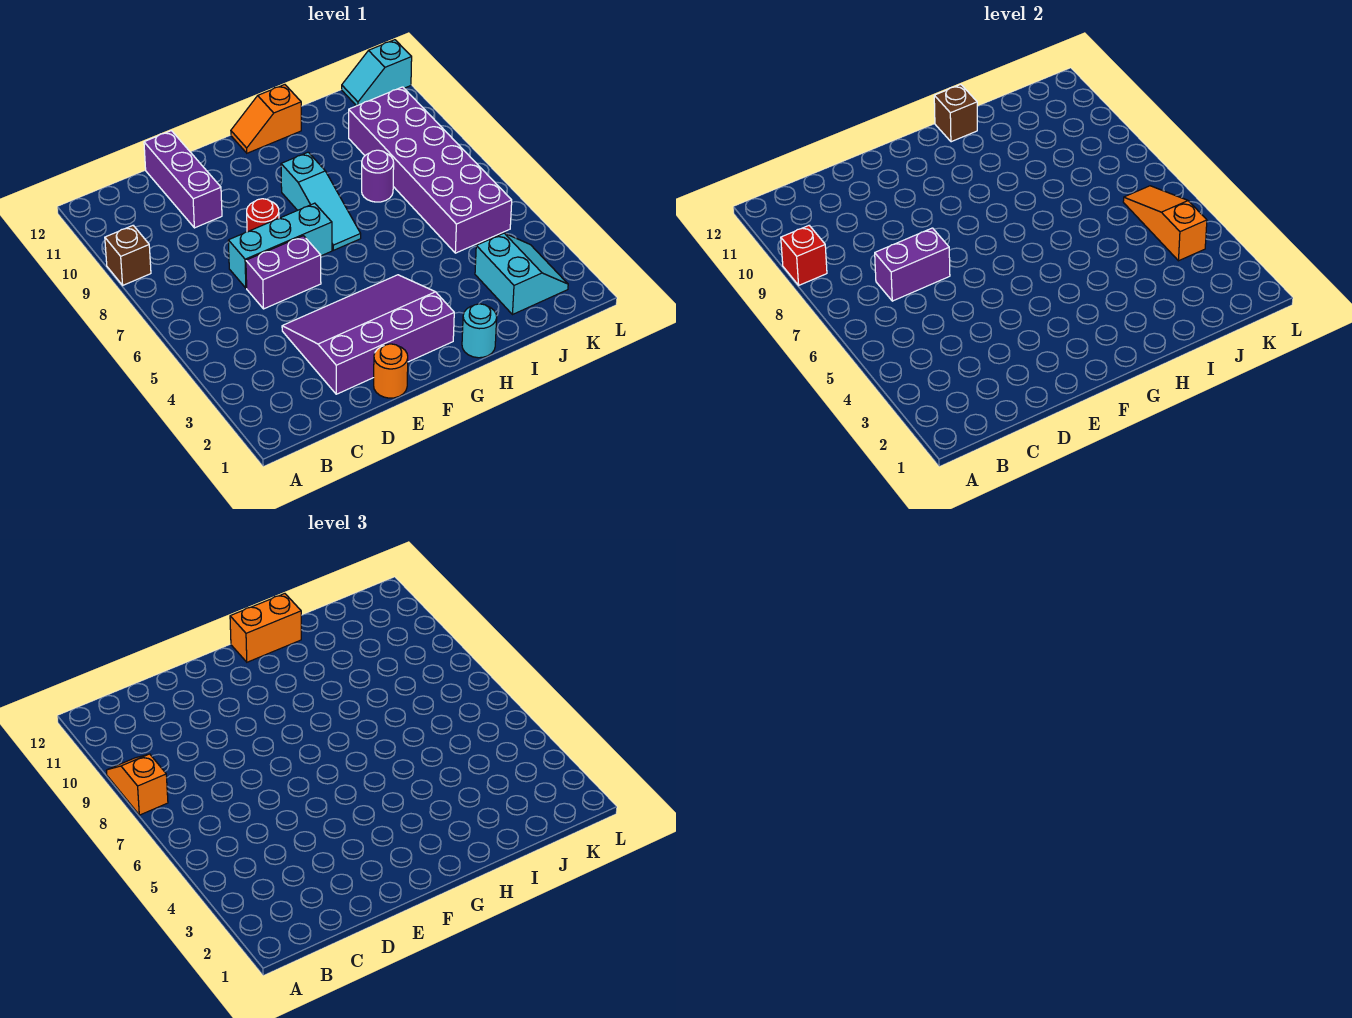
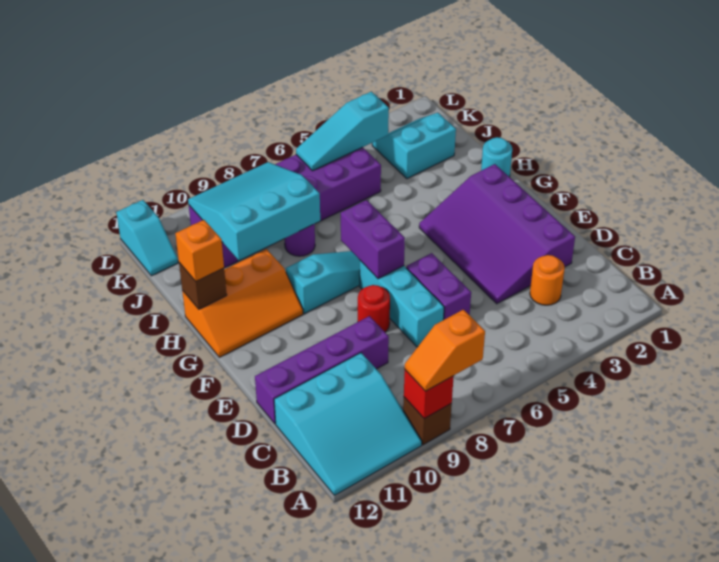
none -> cyan 3x3 slope [274,353,422,495]
purple 1x2 brick [875,228,950,301] -> purple 1x2 brick moved to [341,200,405,279]
purple 1x3 brick [144,131,222,228] -> purple 1x4 brick [255,316,389,424]
orange 1x1 round brick [374,344,408,398] -> orange 1x1 round brick moved to [530,255,565,305]
orange 1x2 slope [231,85,301,153] -> orange 2x3 slope [182,249,303,357]
orange 1x2 brick [230,594,301,662] -> orange 1x1 brick [175,220,224,281]
none -> cyan 3x3 slope [188,162,320,260]
orange 1x3 slope [1123,186,1207,261] -> cyan 1x3 slope [296,92,389,171]

